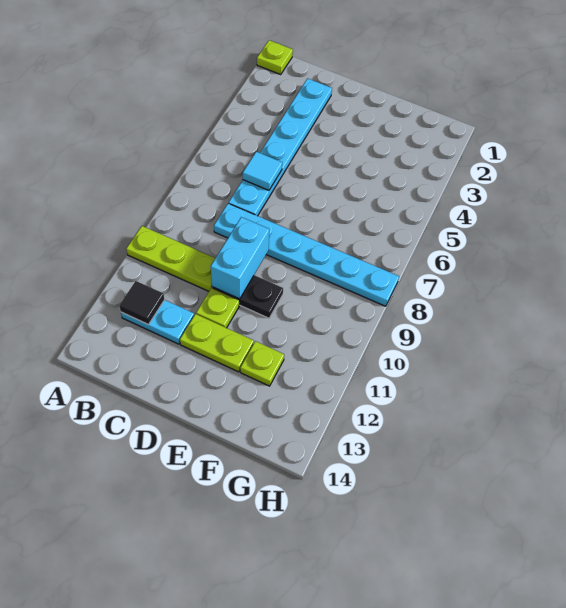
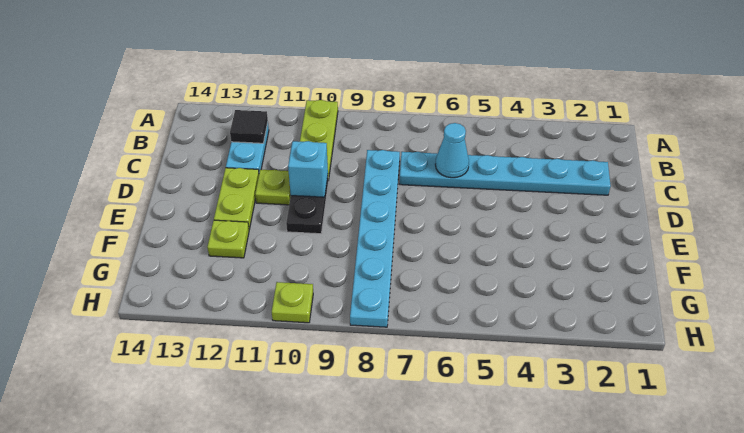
lime 1x1 plate [257,40,293,74] -> lime 1x1 plate moved to [272,282,313,323]
cyan 1x1 tile [243,152,282,190] -> cyan 1x1 cone [435,123,469,178]
cyan 1x2 brick [211,217,269,299] -> cyan 1x1 brick [288,141,328,197]

